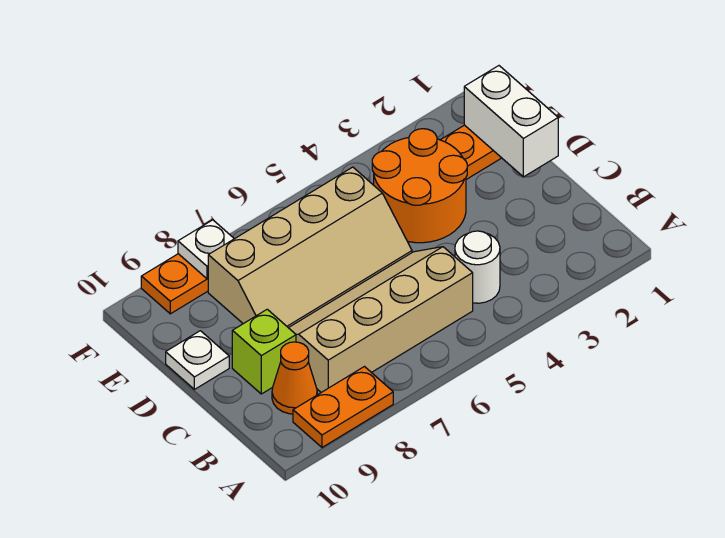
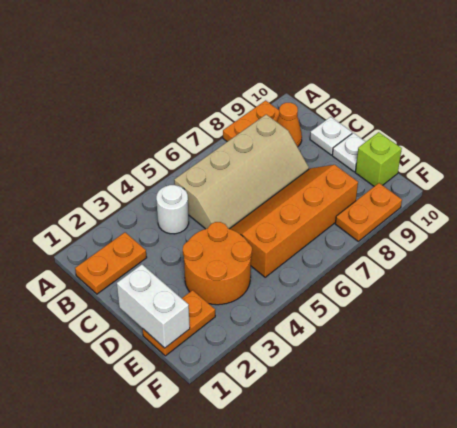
none -> orange 1x2 plate [75,232,147,294]
lime 1x1 brick [232,309,296,394] -> lime 1x1 brick moved to [355,132,402,186]
tan 2x4 slope [208,167,412,328] -> orange 2x4 slope [230,165,358,277]
white 1x1 plate [178,220,234,279] -> white 1x1 plate moved to [310,117,352,155]

